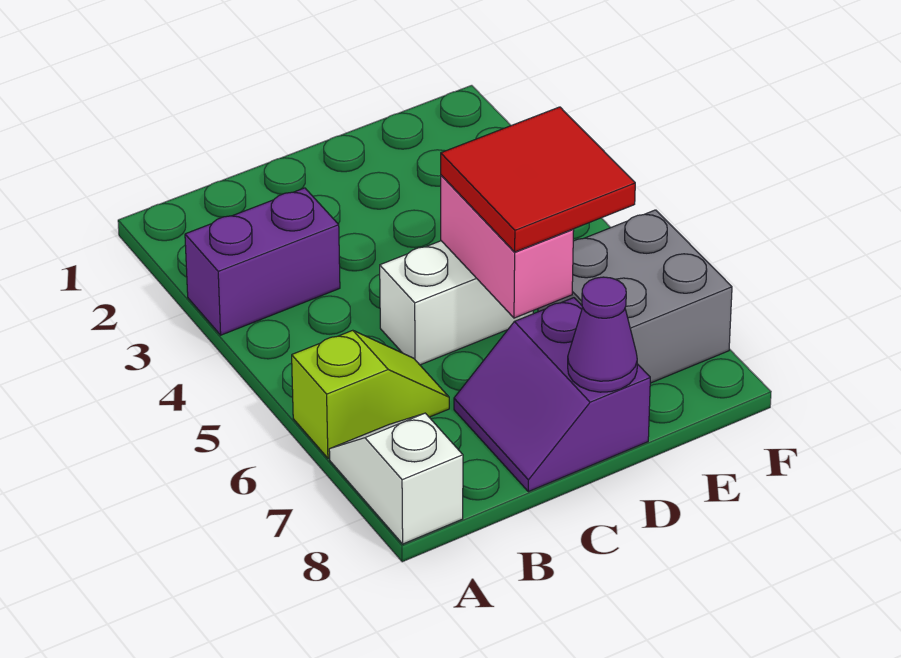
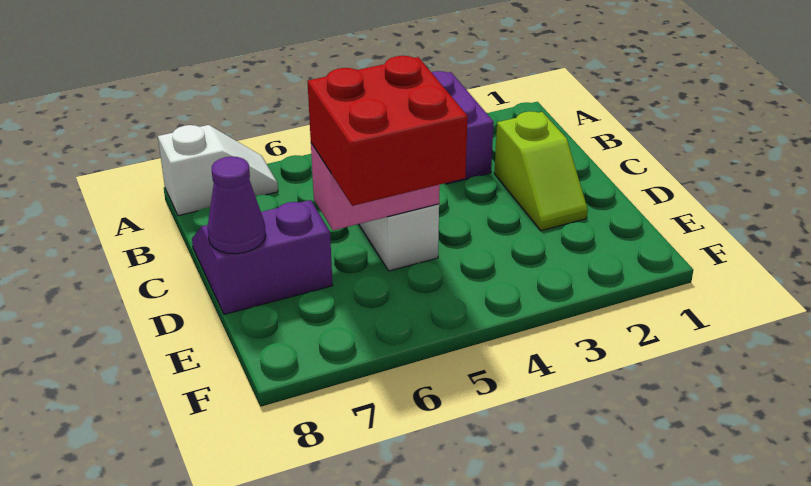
lime 1x2 slope [292,330,449,458] -> lime 1x2 slope moved to [494,111,588,231]
red 2x2 tile [441,107,635,252] -> red 2x2 brick [307,56,468,206]
grey 2x2 brick [538,210,732,383] -> none

